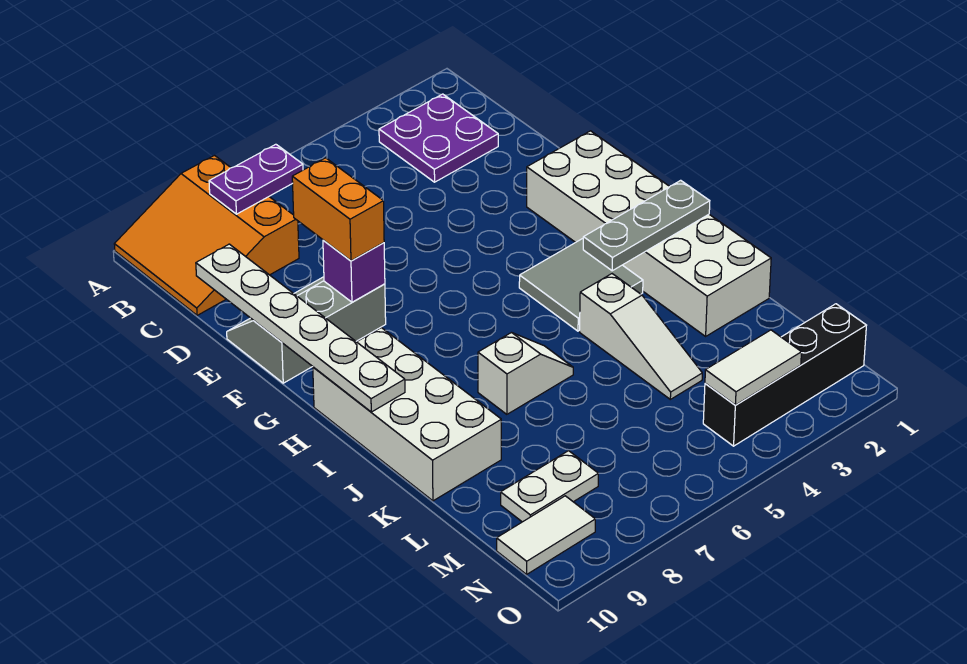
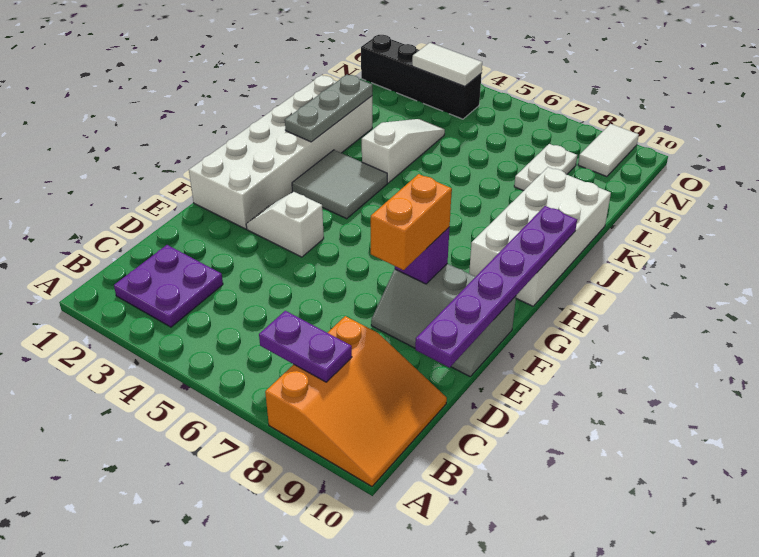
white 1x6 plate [196,244,405,412] -> purple 1x6 plate [415,206,577,368]
grey 1x3 plate [583,180,710,271] -> grey 1x3 plate turned to [285,75,372,142]
white 1x2 slope [478,333,573,414] -> white 1x2 slope moved to [246,192,324,257]
white 1x2 plate [501,451,598,522] -> white 1x2 plate turned to [514,144,577,191]
white 1x2 tile [497,496,595,574] -> white 1x2 tile turned to [578,124,639,177]

